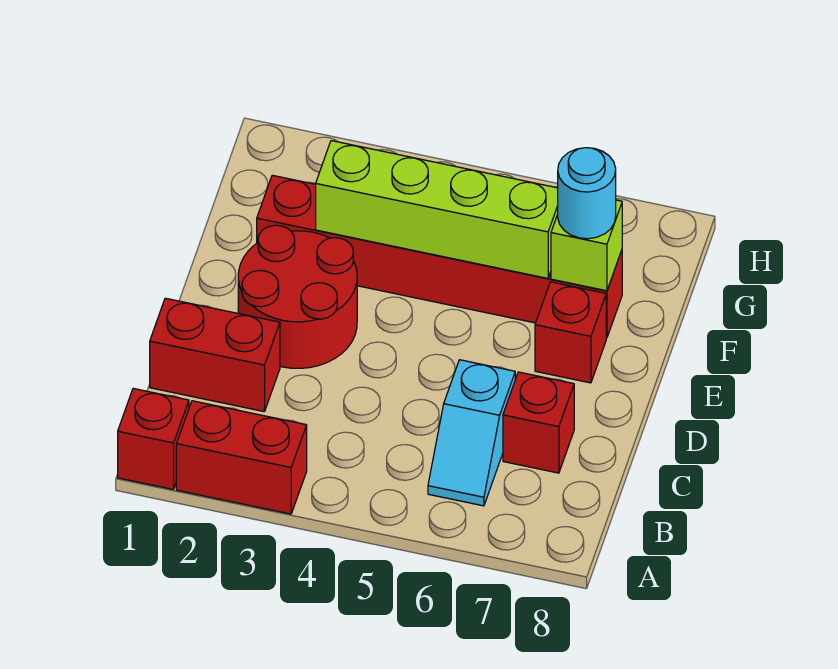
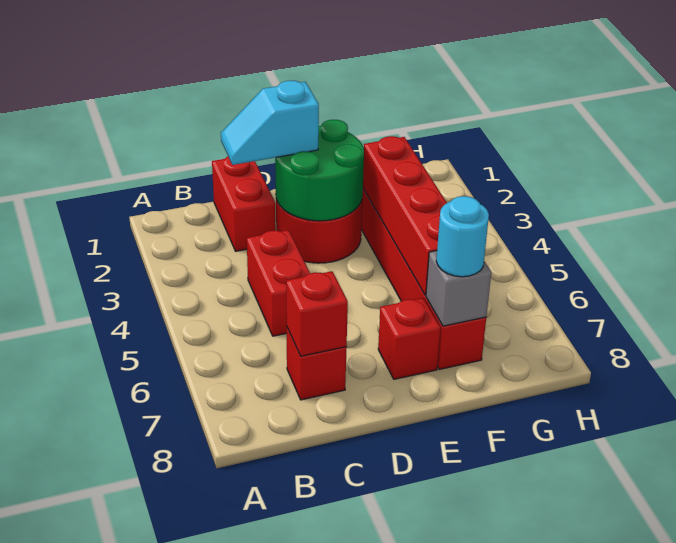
red 1x1 brick [118,388,189,489] -> red 1x1 brick moved to [286,271,348,356]
red 1x2 brick [176,401,307,514] -> red 1x2 brick moved to [247,230,310,336]
cyan 1x2 slope [428,360,515,506] -> cyan 1x2 slope moved to [221,81,319,165]
none -> green 2x2 round brick [275,120,364,221]
lime 1x4 brick [316,141,558,278] -> red 1x4 brick [363,136,447,295]
lime 1x1 brick [551,200,622,291] -> grey 1x1 brick [426,251,491,326]

